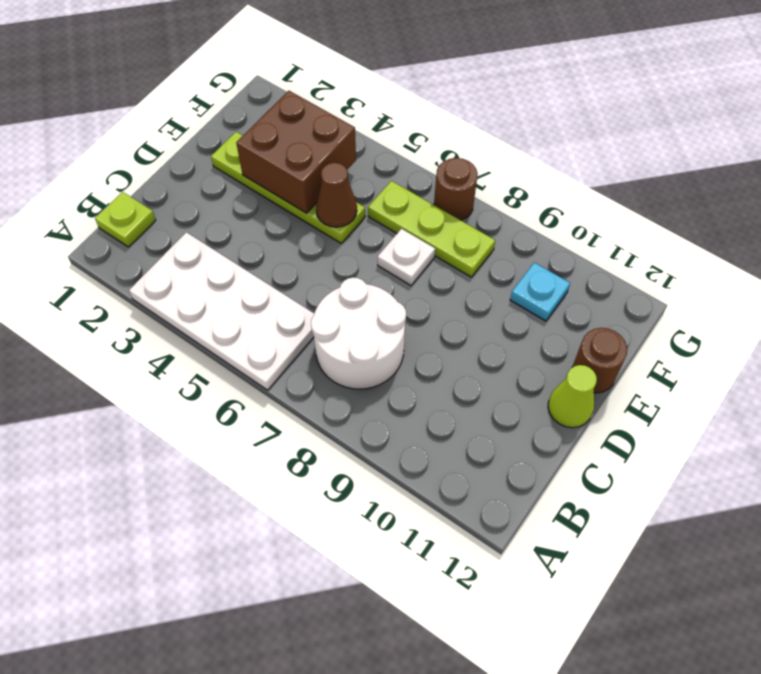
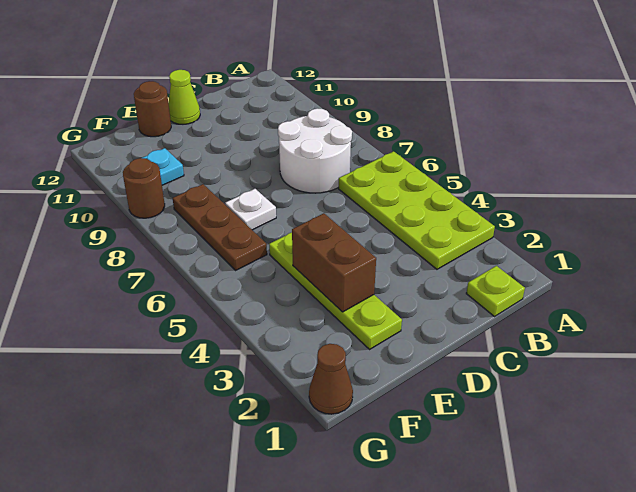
white 2x4 plate [129,232,314,390] -> lime 2x4 plate [339,151,495,269]
brown 2x2 brick [236,91,356,213] -> brown 1x2 brick [292,213,376,312]
brown 1x1 cone [316,163,357,227] -> brown 1x1 cone moved to [309,344,353,414]
lime 1x3 plate [368,181,495,277] -> brown 1x3 plate [173,184,267,270]
brown 1x1 round brick [434,158,478,220] -> brown 1x1 round brick moved to [123,158,165,218]

